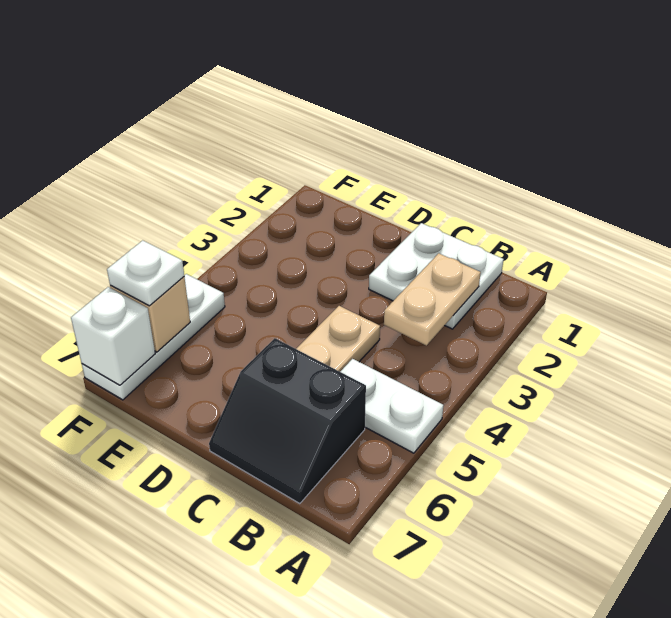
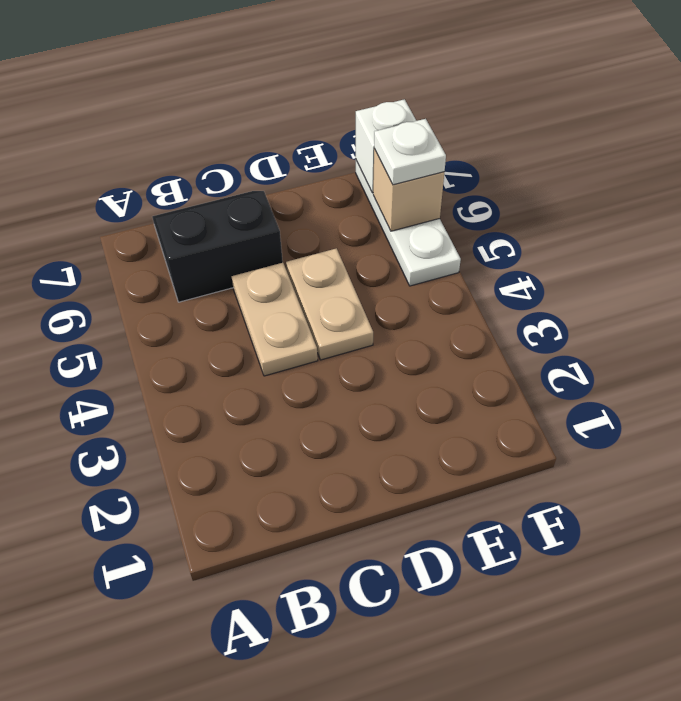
white 1x2 plate [340,359,443,453] -> none
white 2x2 plate [369,223,504,329] -> none
tan 1x2 plate [384,253,481,346] -> tan 1x2 plate moved to [286,248,373,360]

